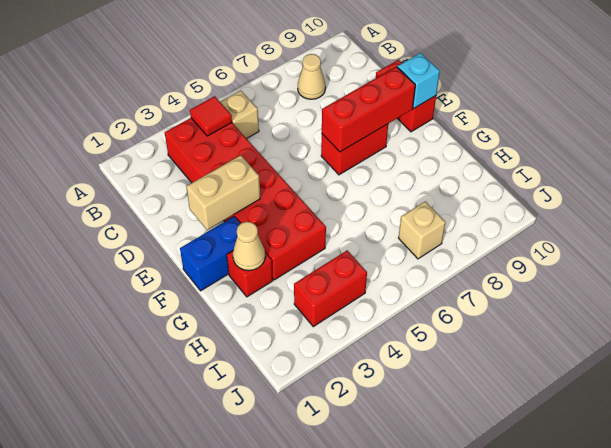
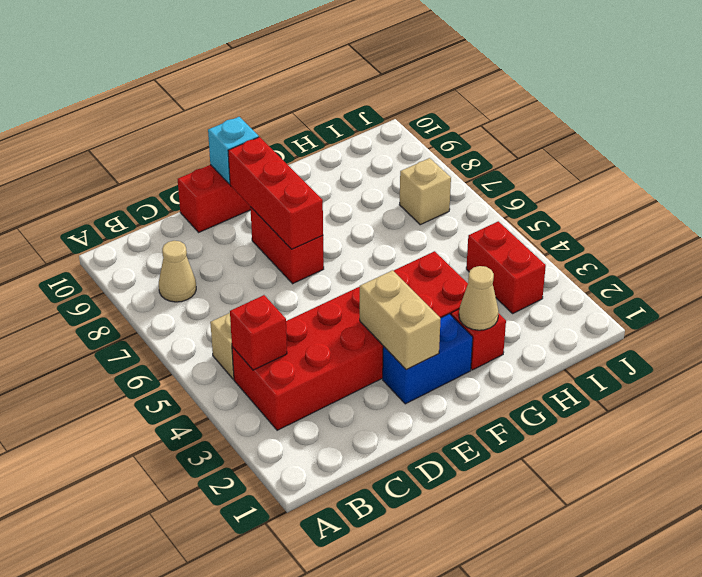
red 1x1 tile [190,96,232,136] -> red 1x1 brick [230,295,287,370]
blue 1x2 brick [180,216,241,291] -> blue 1x2 brick turned to [383,314,473,404]

